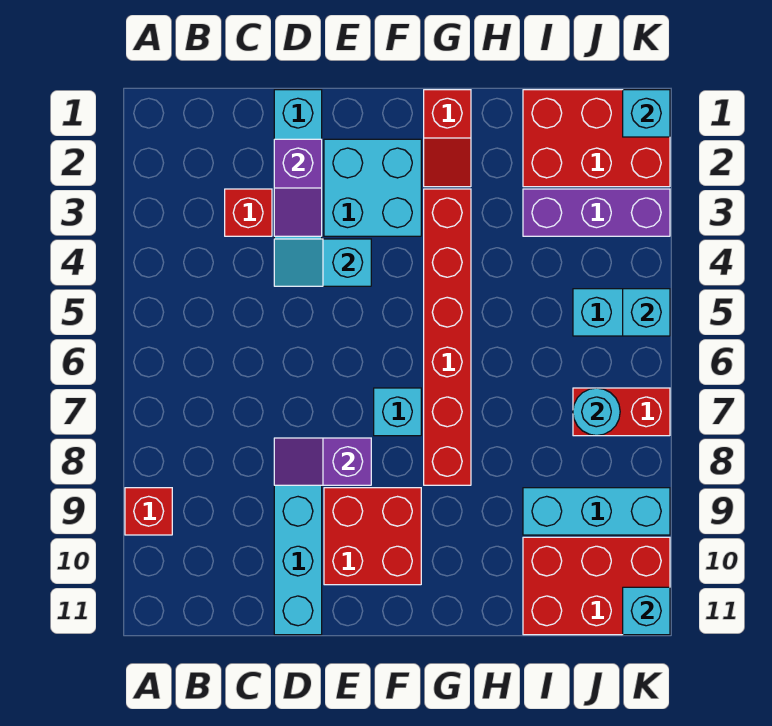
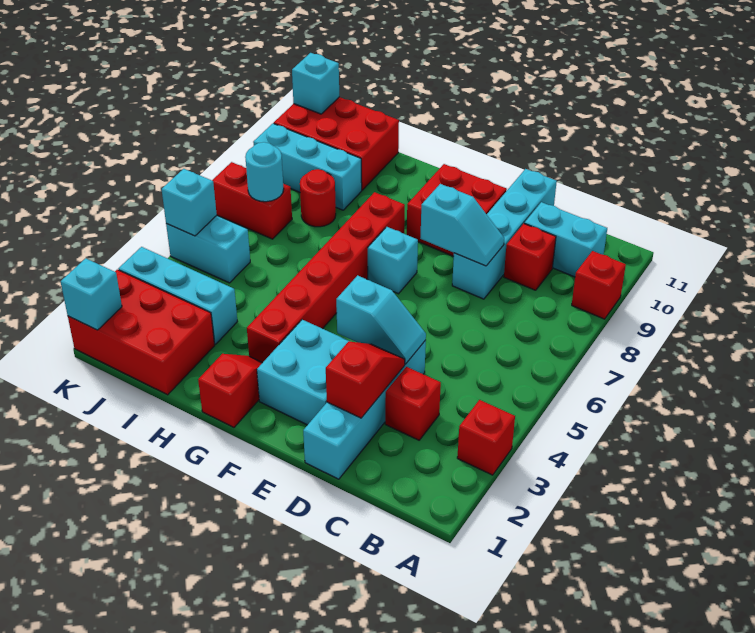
none -> red 1x1 brick [457,400,515,475]
none -> cyan 1x2 brick [524,202,607,277]
none -> red 1x1 brick [504,224,556,290]
purple 1x2 slope [274,139,322,236] -> red 1x2 slope [326,342,405,418]
purple 1x2 slope [274,438,371,485] -> cyan 1x2 slope [420,184,504,266]
purple 1x3 brick [523,189,670,236] -> cyan 1x3 brick [119,247,237,344]
none -> red 1x1 round brick [300,169,336,227]

